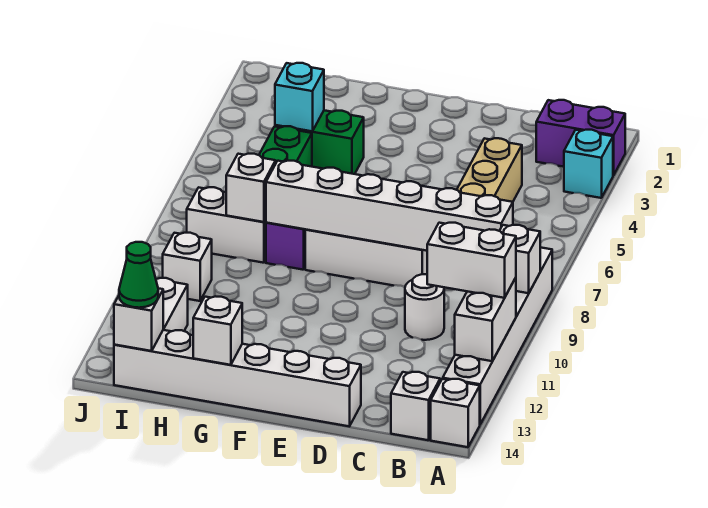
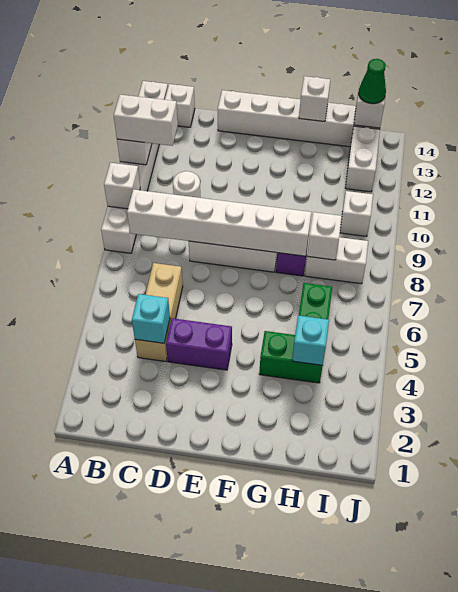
purple 1x2 brick [536,100,625,175] -> purple 1x2 brick moved to [166,318,232,370]
cyan 1x1 brick [564,130,613,198] -> cyan 1x1 brick moved to [132,294,170,343]

